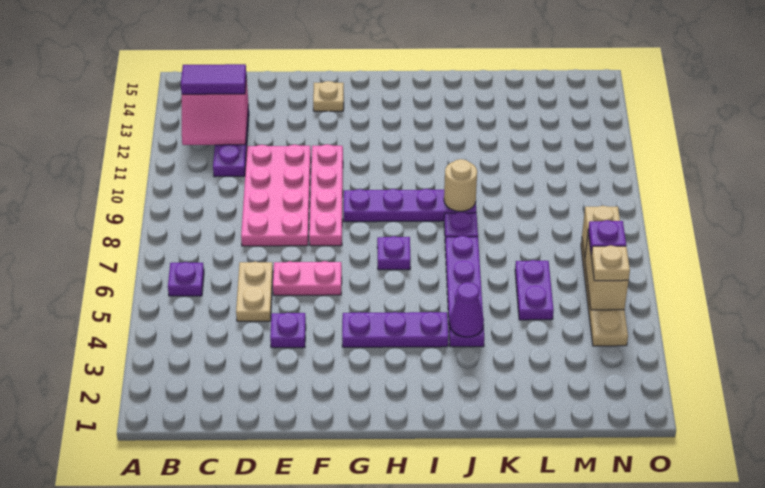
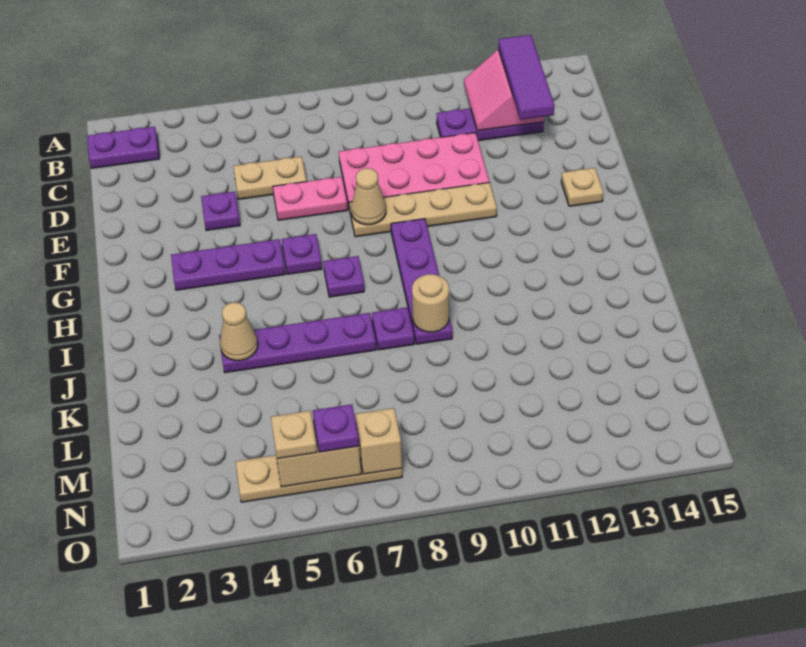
purple 1x1 plate [168,262,204,296] -> purple 1x1 plate moved to [282,234,322,274]
purple 1x2 tile [181,64,246,94] -> purple 1x3 tile [498,35,555,120]
pink 1x2 plate [273,261,342,295] -> pink 1x2 plate turned to [273,177,348,220]
pink 1x4 plate [309,144,343,246] -> tan 1x4 plate [349,182,497,237]
none -> tan 1x1 cone [351,168,386,225]
purple 1x3 plate [342,312,448,347] -> purple 1x3 plate turned to [171,239,285,290]
purple 1x1 cone [450,282,484,337] -> tan 1x1 cone [220,302,258,361]
purple 1x2 plate [515,260,554,320] -> purple 1x2 plate moved to [87,127,159,168]

